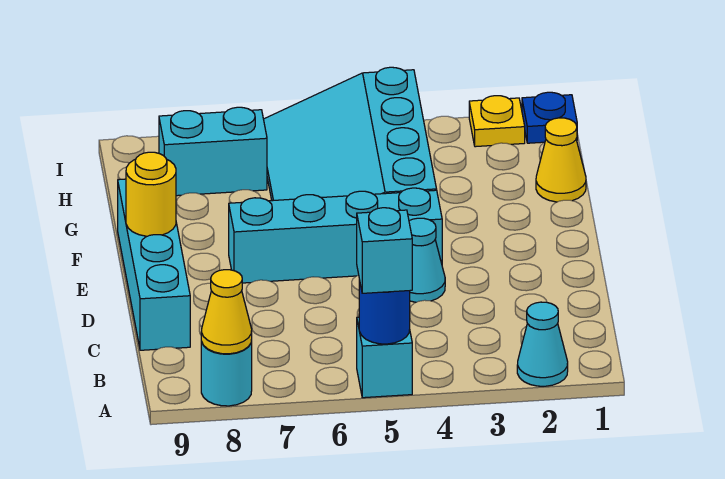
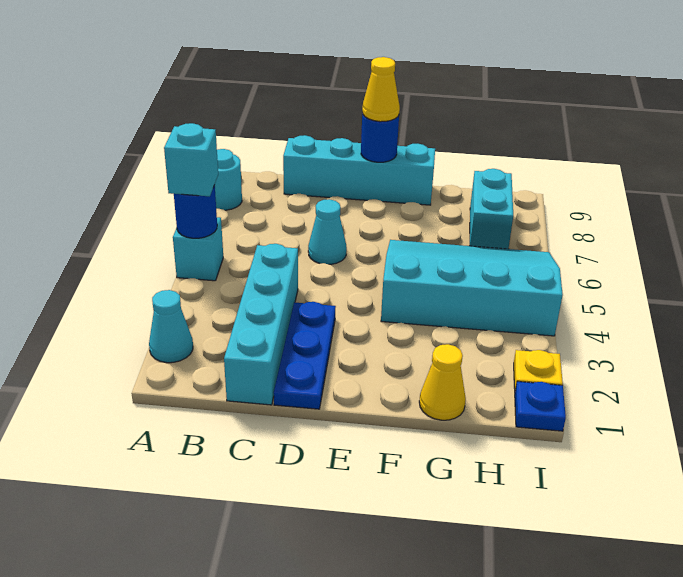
yellow 1x1 cone [201,270,252,354] -> yellow 1x1 cone moved to [362,57,400,122]
none -> blue 1x3 plate [274,302,336,409]
cyan 1x1 cone [409,218,445,302] -> cyan 1x1 cone moved to [308,199,347,264]
cyan 1x4 brick [229,188,442,283] -> cyan 1x4 brick moved to [224,244,298,405]
yellow 1x1 round brick [126,152,176,236] -> blue 1x1 round brick [361,113,399,162]

